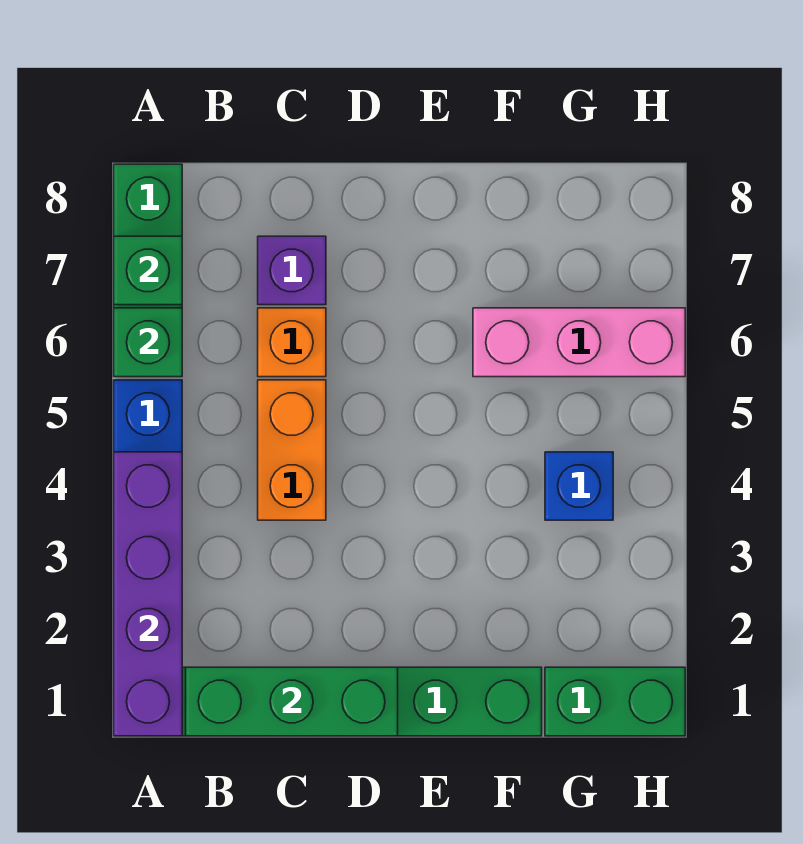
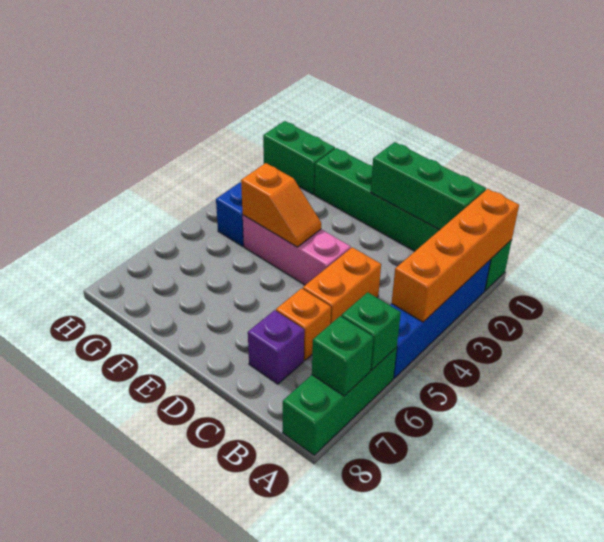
purple 1x4 brick [114,452,182,736] -> orange 1x4 brick [392,189,519,322]
none -> orange 1x2 slope [241,163,321,247]
pink 1x3 brick [473,308,685,377] -> pink 1x3 brick moved to [243,215,351,285]

